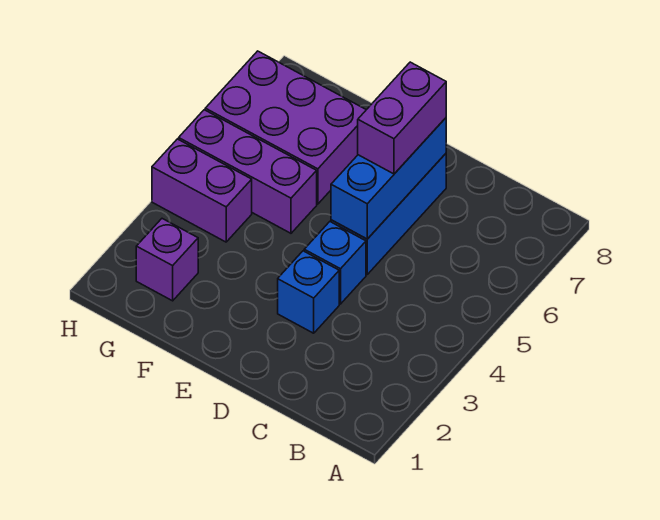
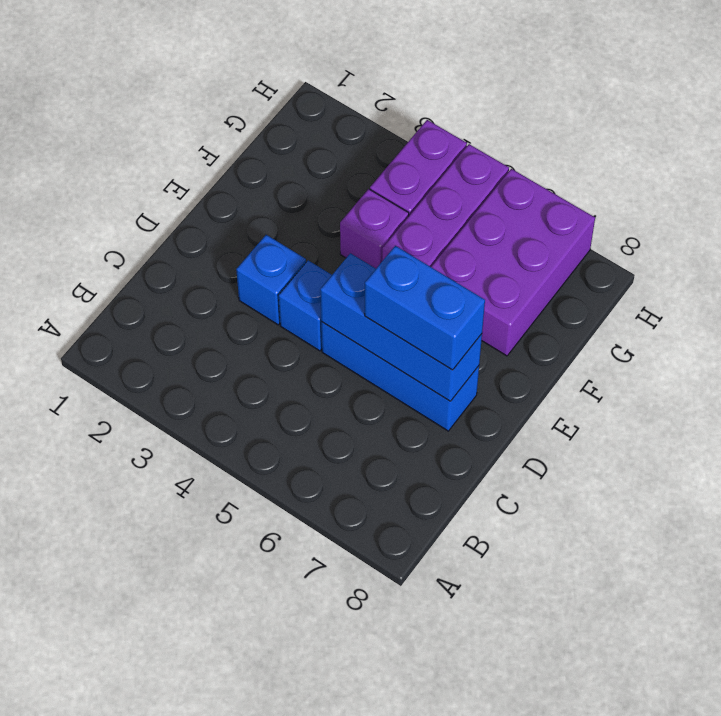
purple 1x2 brick [358,62,446,174] -> blue 1x2 brick [365,246,485,370]
purple 1x1 brick [136,219,198,301] -> purple 1x1 brick moved to [340,189,409,268]

